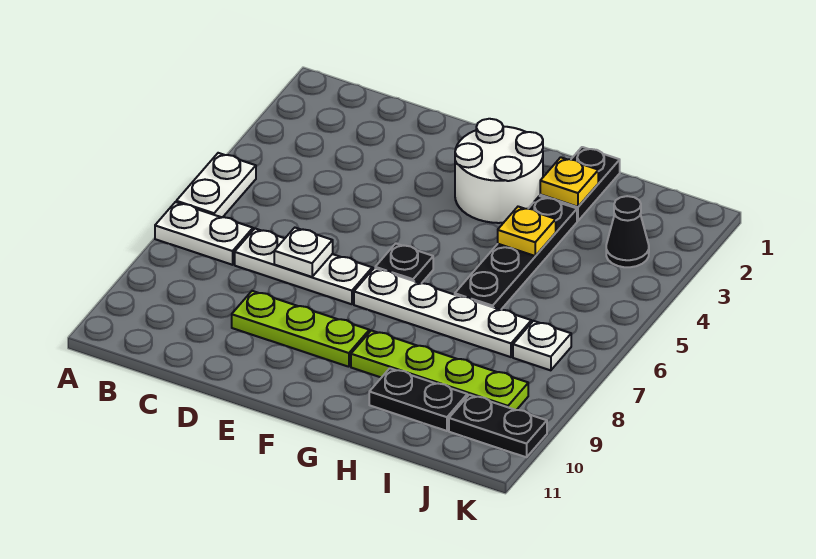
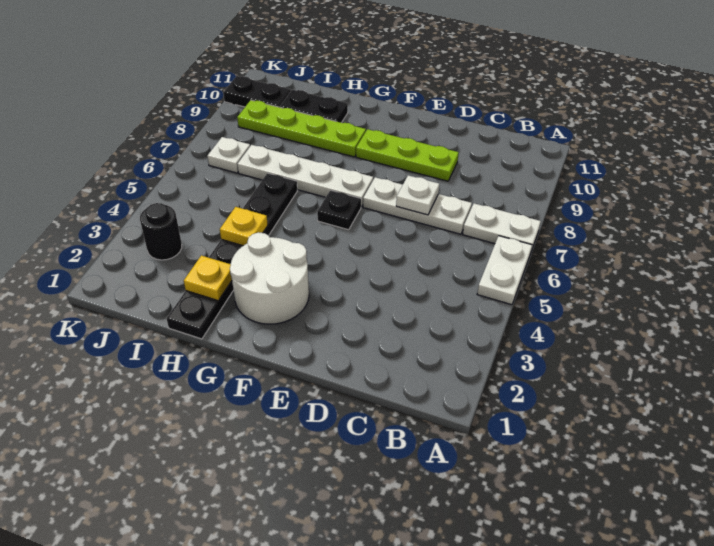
black 1x1 cone [606,196,649,267] -> black 1x1 round brick [140,203,182,260]

